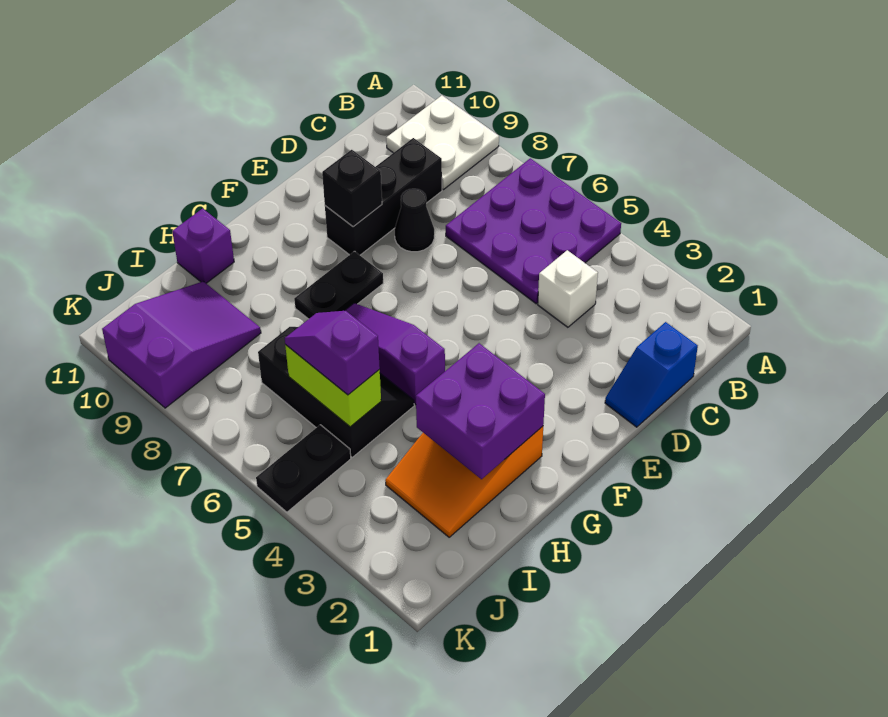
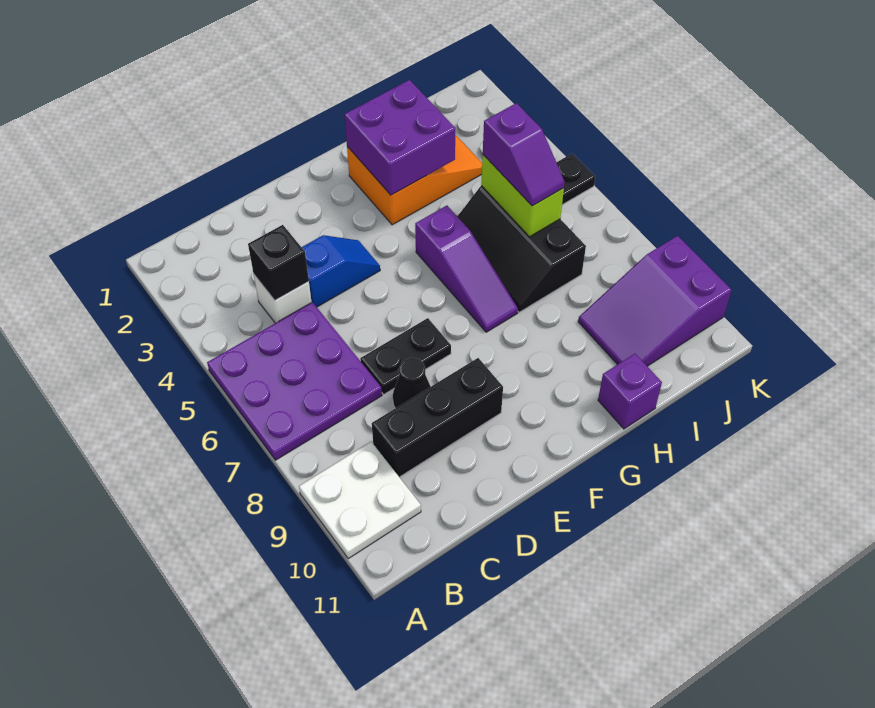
blue 1x2 slope [605,322,698,427] -> blue 1x2 slope moved to [302,235,380,307]
black 1x1 brick [322,150,382,227] -> black 1x1 brick moved to [248,225,309,300]
black 1x2 plate [294,251,383,319] -> black 1x2 plate moved to [360,318,451,394]

